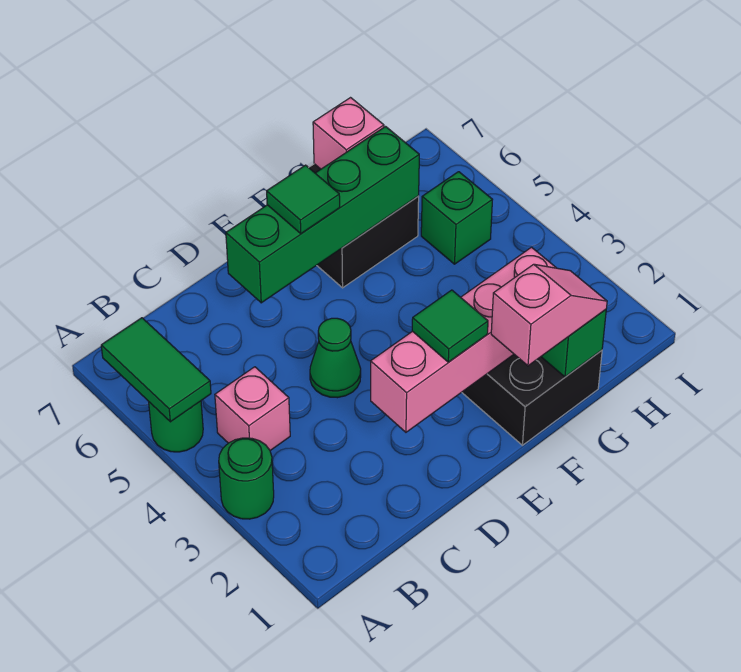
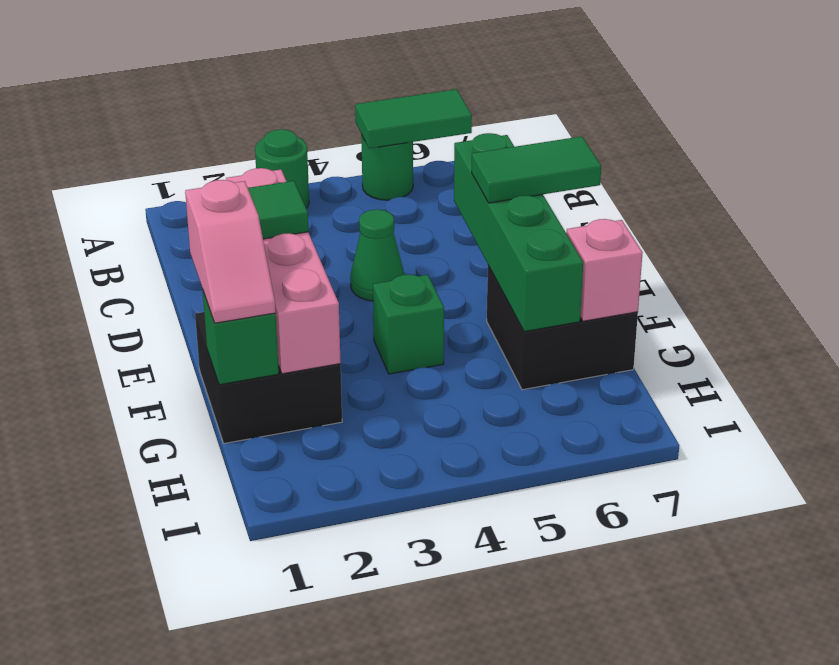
pink 1x1 brick [215,367,290,451] -> none
green 1x1 tile [267,165,340,234] -> green 1x2 tile [472,136,601,203]
green 1x1 brick [421,172,492,264] -> green 1x1 brick moved to [373,274,444,374]

